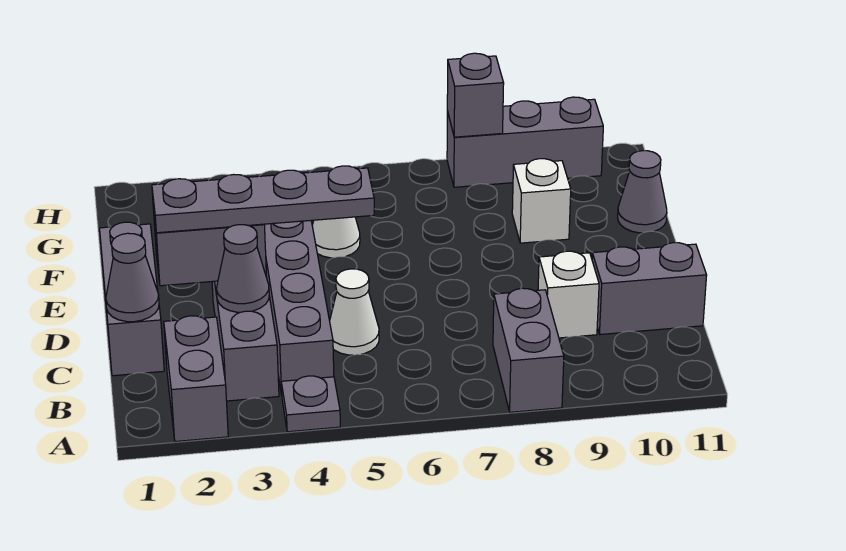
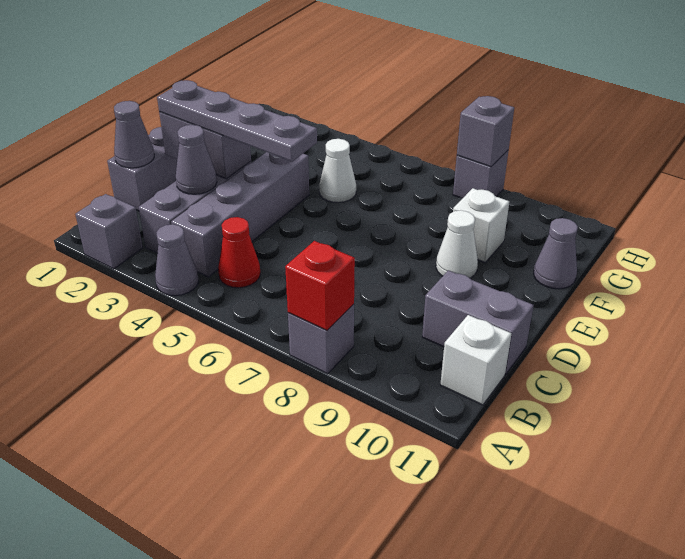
grey 1x2 brick [164,316,228,442] -> grey 1x1 brick [75,194,143,269]
grey 1x1 plate [281,376,340,432] -> grey 1x1 cone [155,224,199,296]
grey 1x2 brick [493,288,564,412] -> grey 1x1 brick [288,304,354,374]
none -> red 1x1 brick [285,241,355,330]
none -> red 1x1 cone [218,217,260,288]
white 1x1 cone [330,269,379,355] -> white 1x1 cone moved to [436,210,478,278]
white 1x1 brick [538,251,599,338] -> white 1x1 brick moved to [440,315,511,405]
grey 1x3 brick [447,97,603,187] -> grey 1x1 brick [453,150,509,198]

